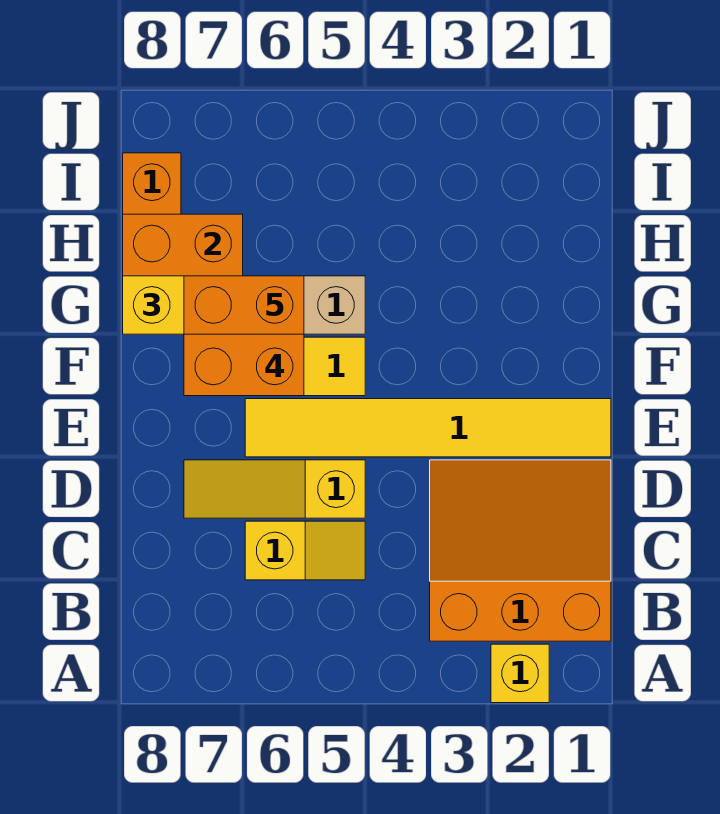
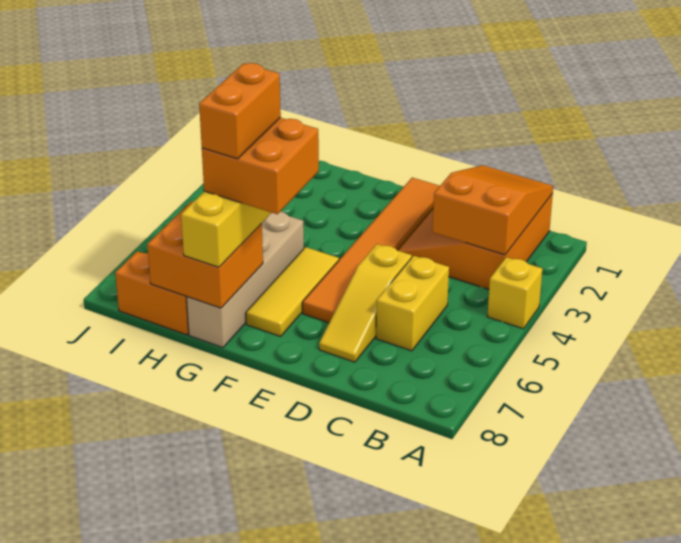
yellow 1x1 brick [491,644,549,703] -> yellow 1x1 brick moved to [487,257,542,329]
none -> orange 2x3 slope [433,165,553,255]
yellow 1x2 slope [245,521,365,580] -> yellow 1x2 brick [376,256,449,351]
yellow 1x6 tile [245,399,611,457] -> orange 1x6 tile [303,178,440,323]

